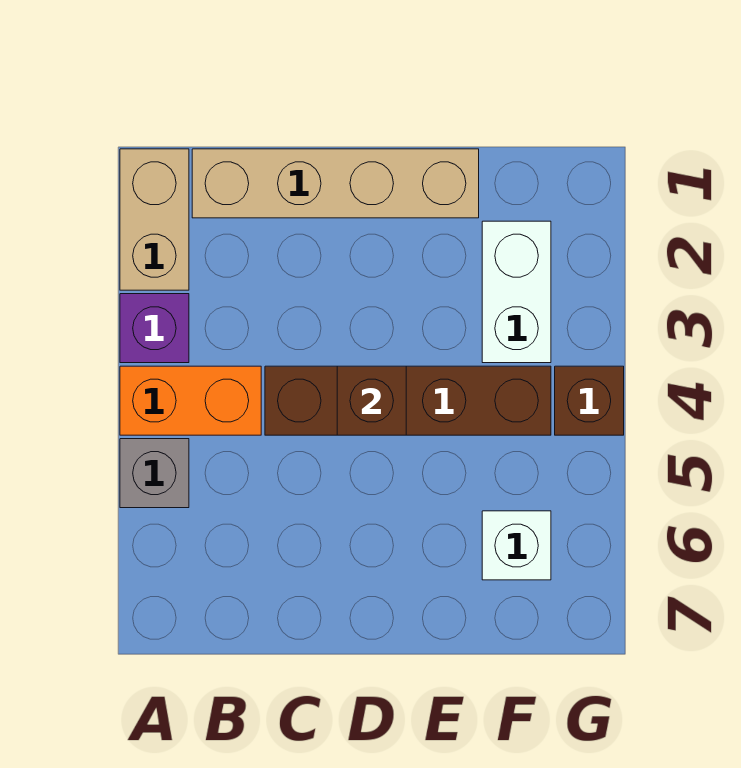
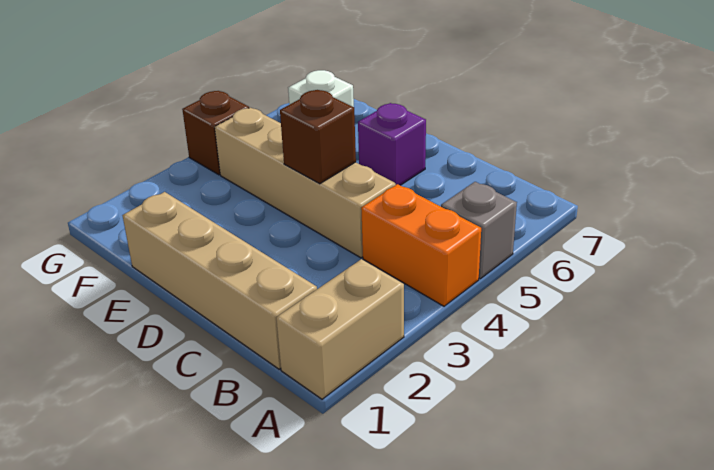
purple 1x1 brick [120,294,189,363] -> purple 1x1 brick moved to [358,103,426,185]
brown 1x4 brick [265,366,551,435] -> tan 1x4 brick [215,108,396,258]
white 1x2 brick [482,221,551,363] -> none

